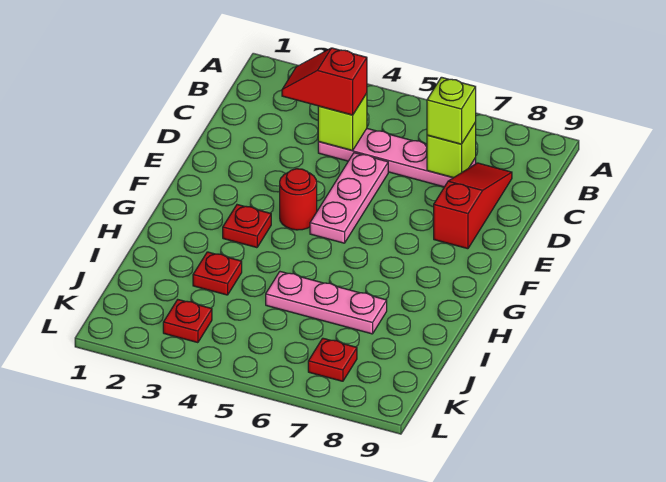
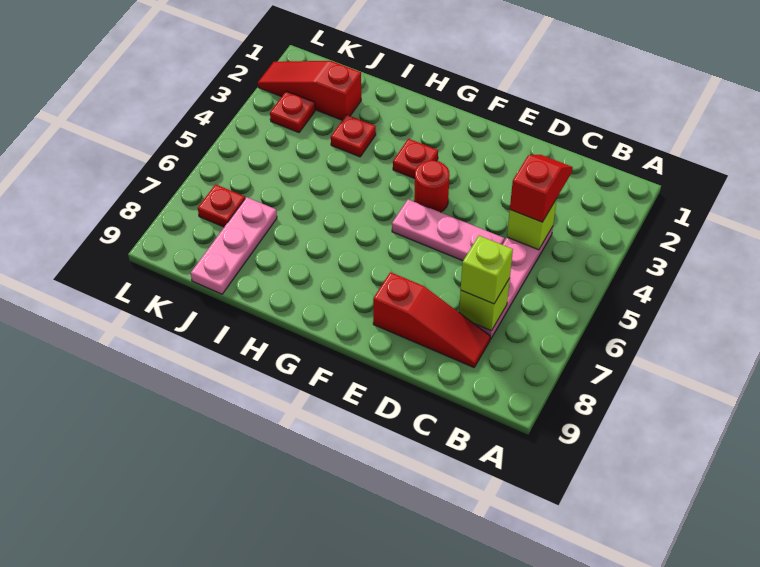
pink 1x3 plate [266,272,387,334] -> pink 1x3 plate moved to [191,197,277,294]
none -> red 1x3 slope [258,61,361,120]

